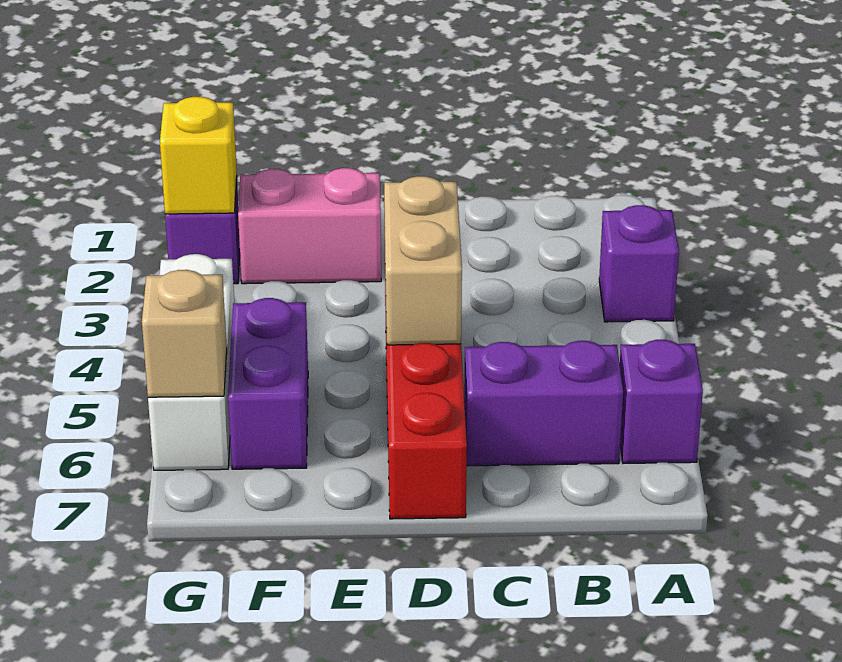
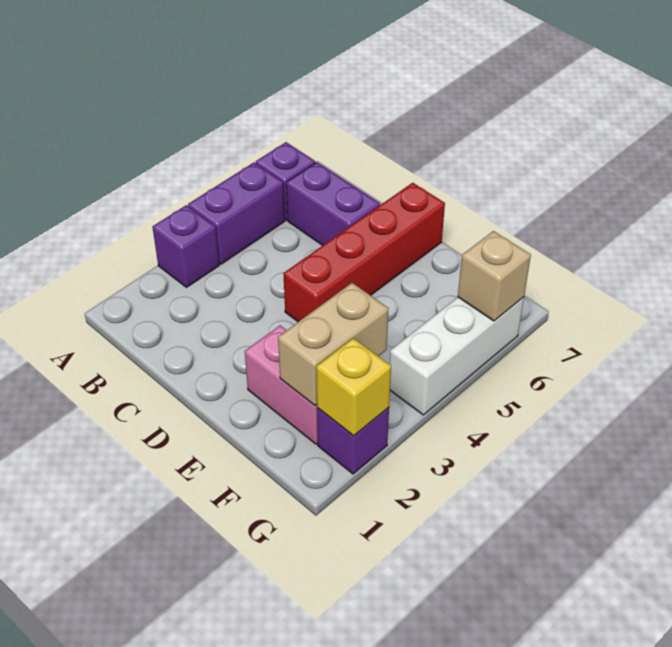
tan 1x2 brick [384,176,462,345] -> tan 1x2 brick moved to [278,283,389,405]
purple 1x2 brick [228,298,308,469] -> purple 1x2 brick moved to [188,163,285,264]

